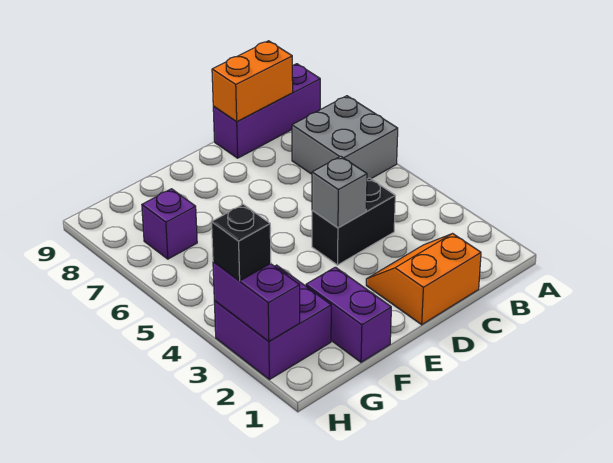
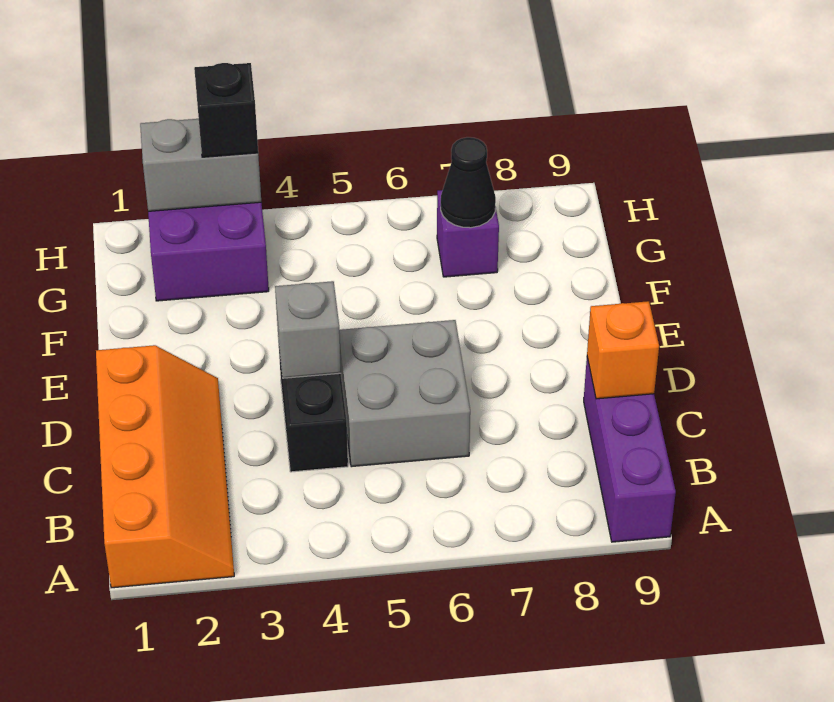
grey 2x2 brick [292,96,398,179] -> grey 2x2 brick moved to [339,320,470,467]
orange 1x2 brick [212,41,293,122] -> orange 1x1 brick [587,301,659,399]
orange 2x2 slope [366,234,481,325] -> orange 2x4 slope [96,345,234,588]
purple 1x2 brick [306,267,391,362] -> none
none -> black 1x1 cone [441,137,496,228]
purple 1x2 brick [213,262,300,341] -> grey 1x2 brick [140,119,261,211]

